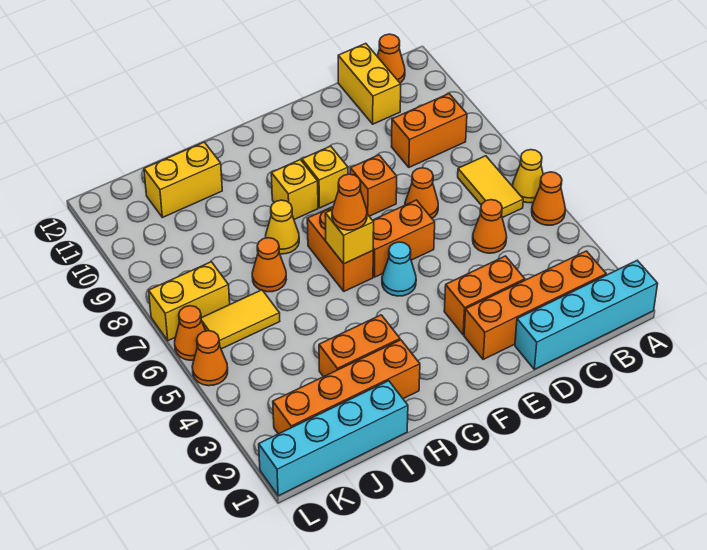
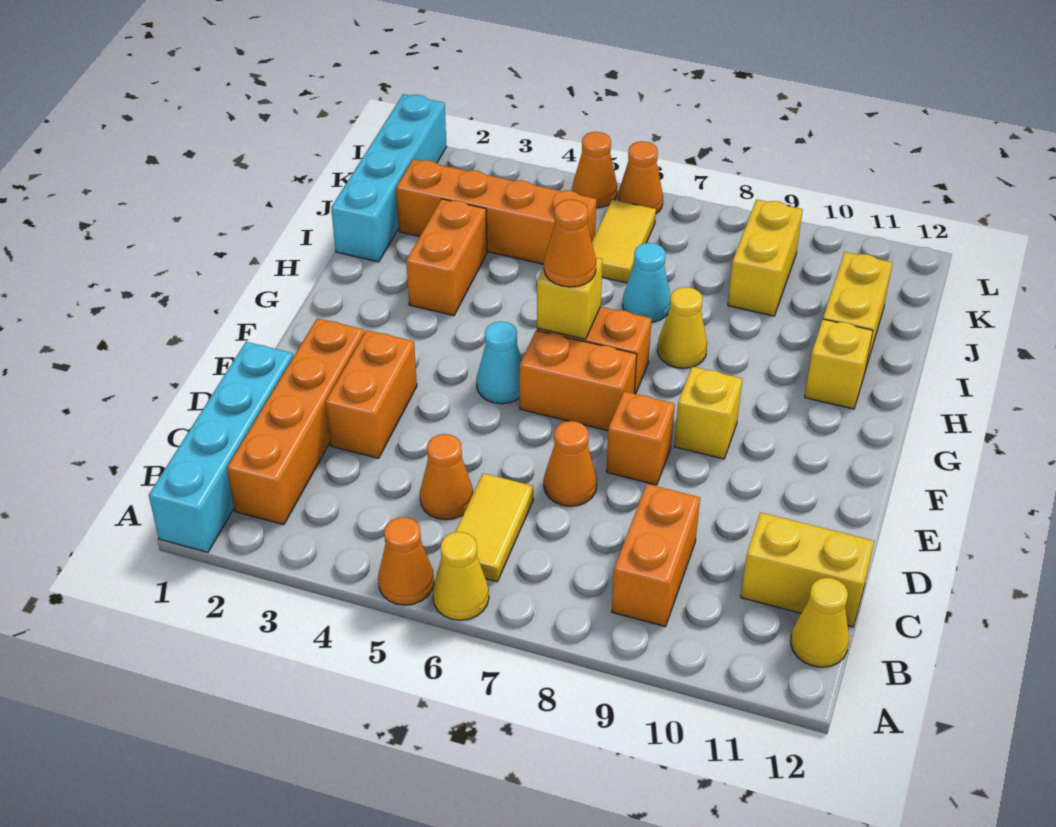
yellow 1x2 tile [458,156,523,218] -> yellow 1x2 tile turned to [455,473,533,582]
orange 1x1 cone [377,34,405,83] -> yellow 1x1 cone [791,578,849,667]
orange 1x2 brick [373,200,435,277] -> orange 1x2 brick turned to [520,330,637,431]
yellow 1x1 brick [271,160,318,219] -> yellow 1x1 brick moved to [805,319,873,409]
orange 1x4 brick [273,340,420,434] -> orange 1x4 brick turned to [396,159,597,264]
orange 1x1 cone [252,238,286,292] -> cyan 1x1 cone [623,243,671,322]
yellow 1x2 brick [149,262,230,341] -> yellow 1x2 brick moved to [728,199,803,316]

